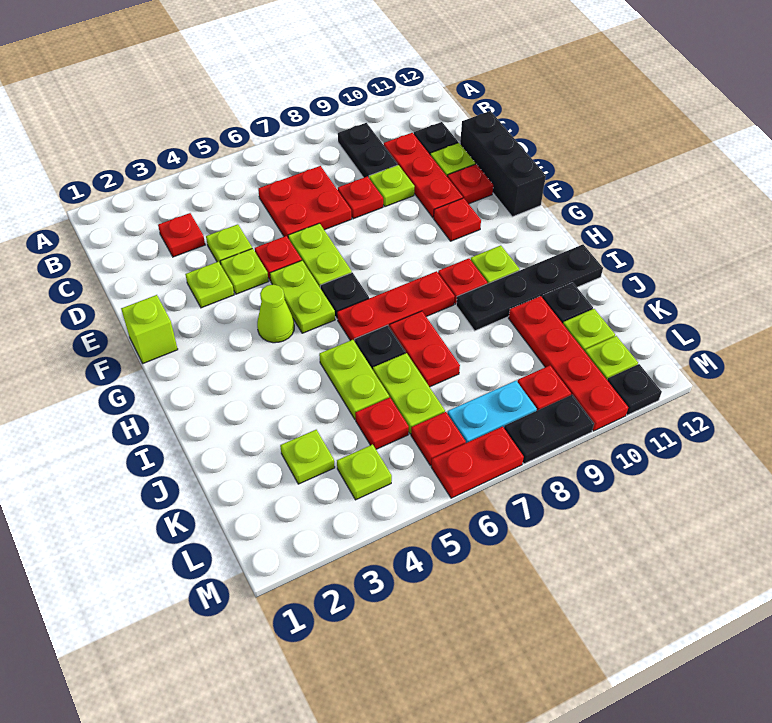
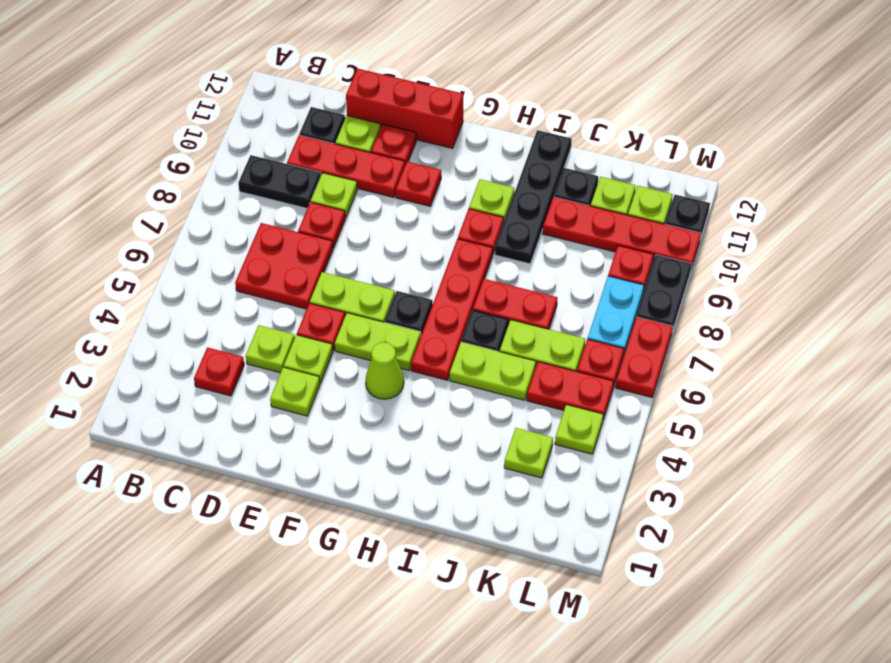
black 1x3 brick [460,111,546,217] -> red 1x3 brick [346,68,463,148]
lime 1x1 brick [121,295,178,363] -> none
red 1x3 plate [337,271,455,342] -> red 1x4 plate [411,239,493,380]
red 1x1 plate [355,397,409,449] -> red 1x2 plate [527,362,614,419]

